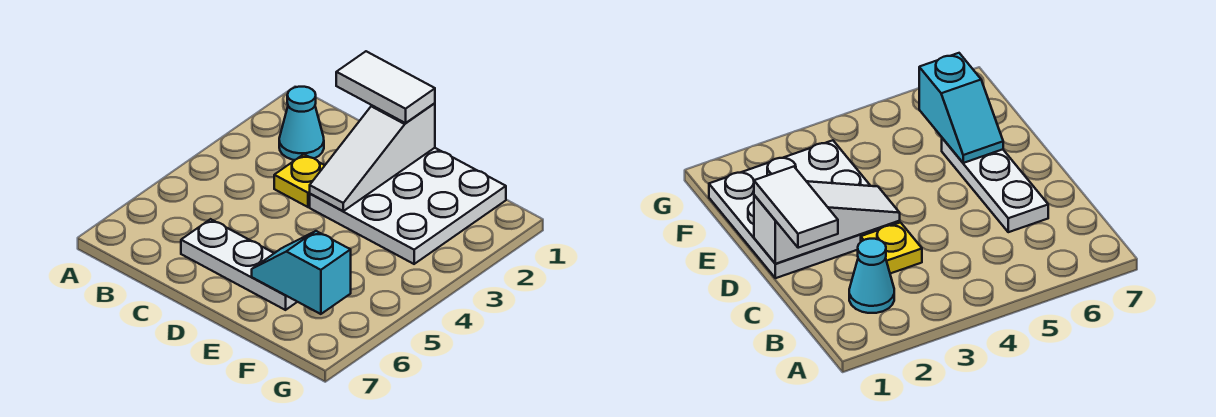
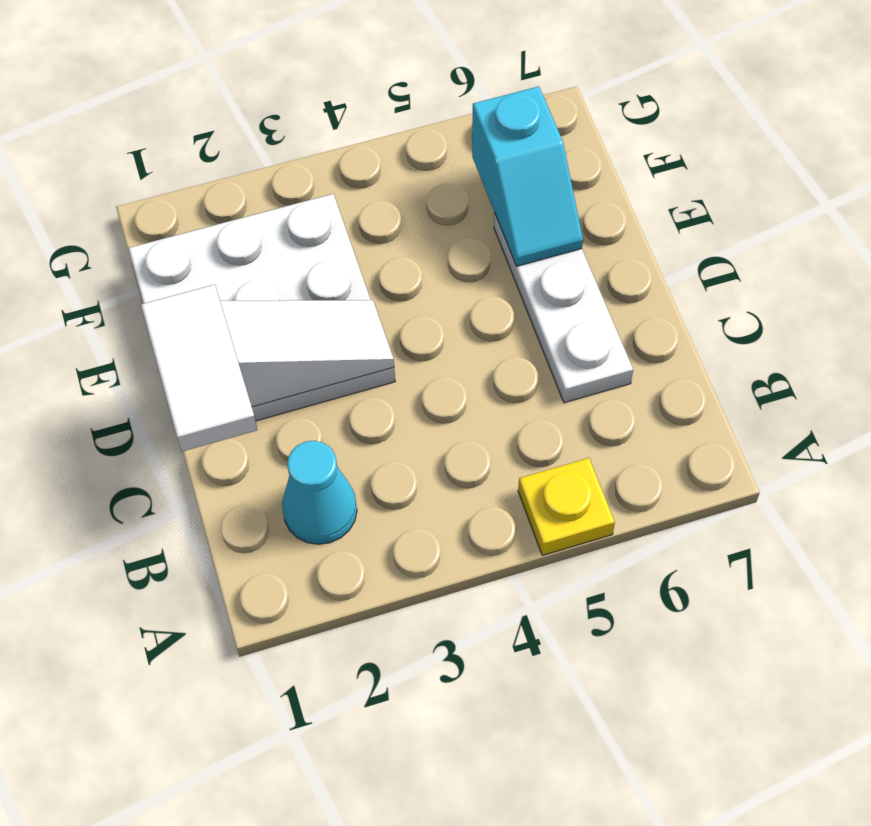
yellow 1x1 plate [274,154,325,207] -> yellow 1x1 plate moved to [518,458,615,555]

